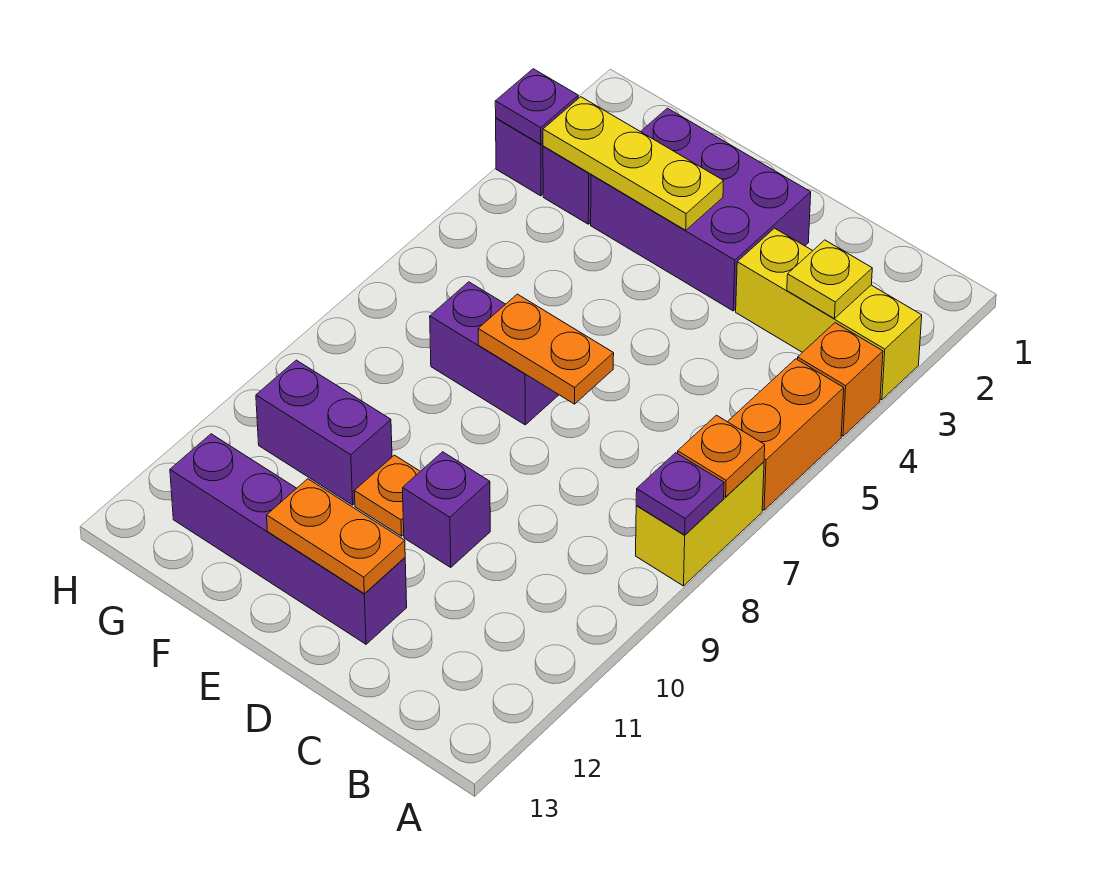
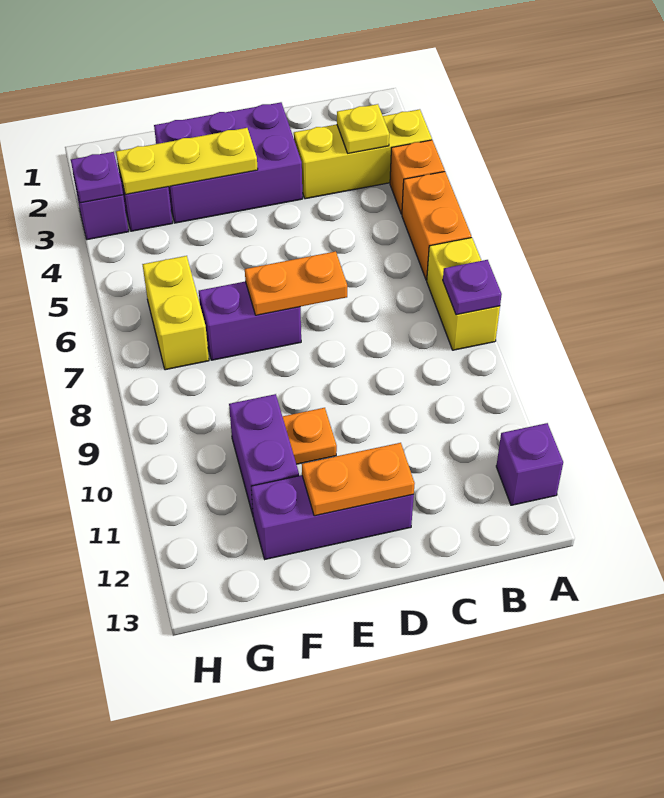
orange 1x1 plate [678,415,765,497] -> none
purple 1x1 brick [403,452,490,567] -> purple 1x1 brick moved to [496,423,563,505]
purple 1x4 brick [170,434,407,644] -> purple 1x3 brick [251,475,414,559]
purple 1x2 brick [256,360,392,505] -> purple 1x2 brick turned to [229,394,299,515]
none -> yellow 1x2 brick [142,256,209,370]

